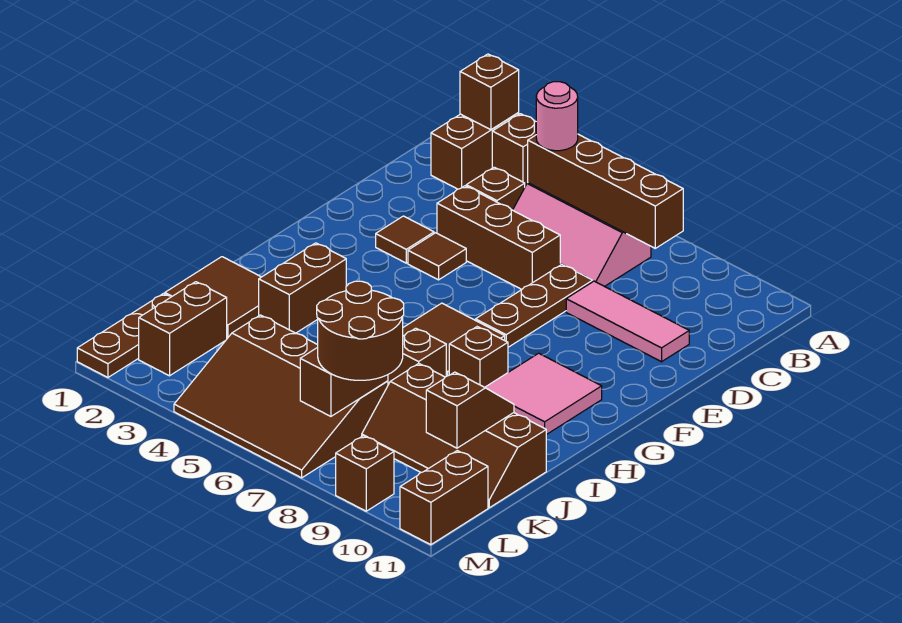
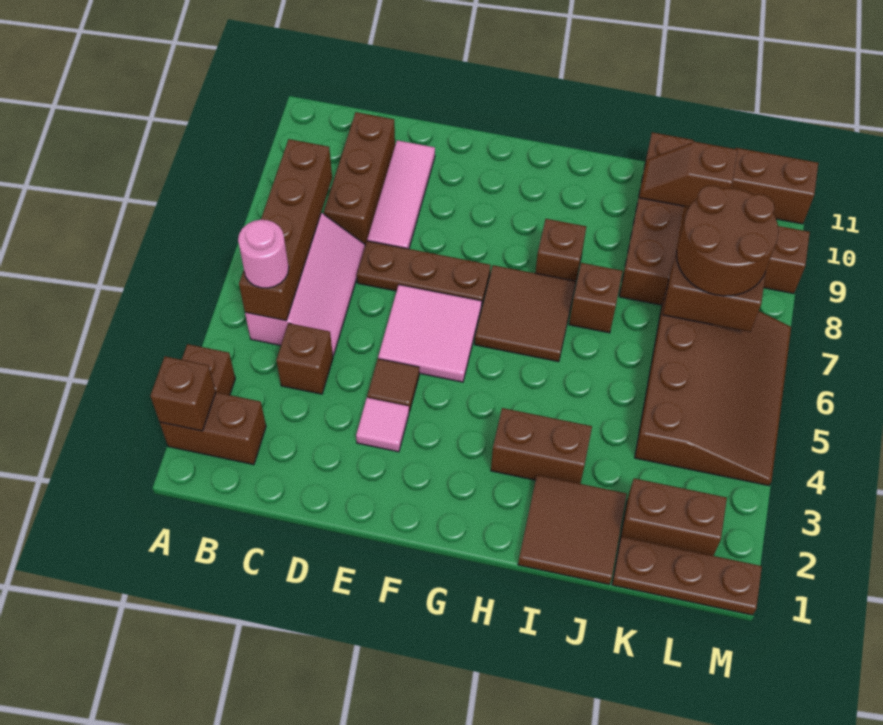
brown 1x3 brick [437,186,560,290] -> brown 1x3 brick moved to [324,112,395,245]
brown 1x1 tile [376,216,434,263] -> pink 1x1 tile [356,398,409,452]
pink 2x2 tile [485,353,602,435] -> pink 2x2 tile moved to [378,285,482,382]

